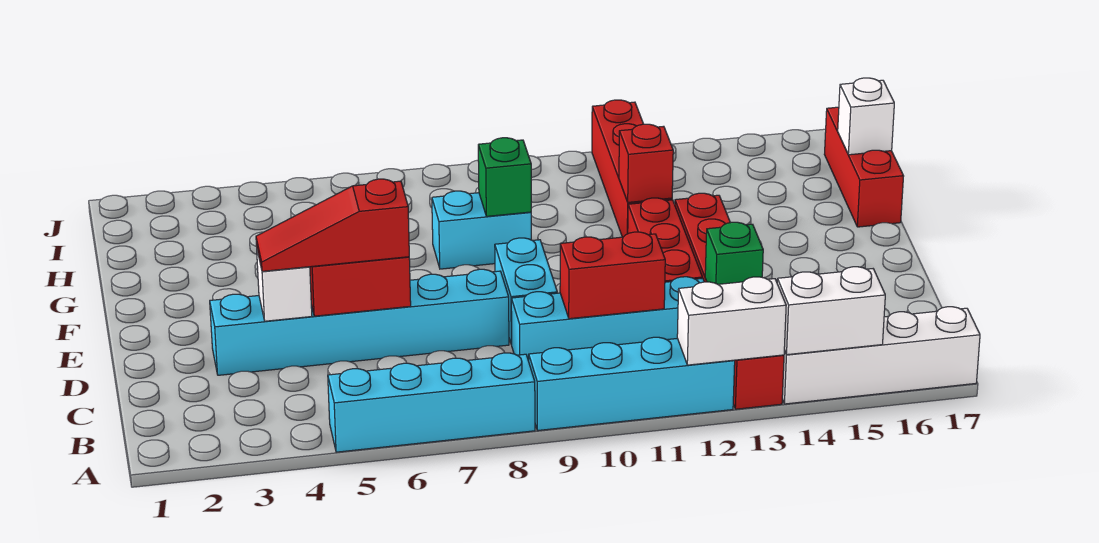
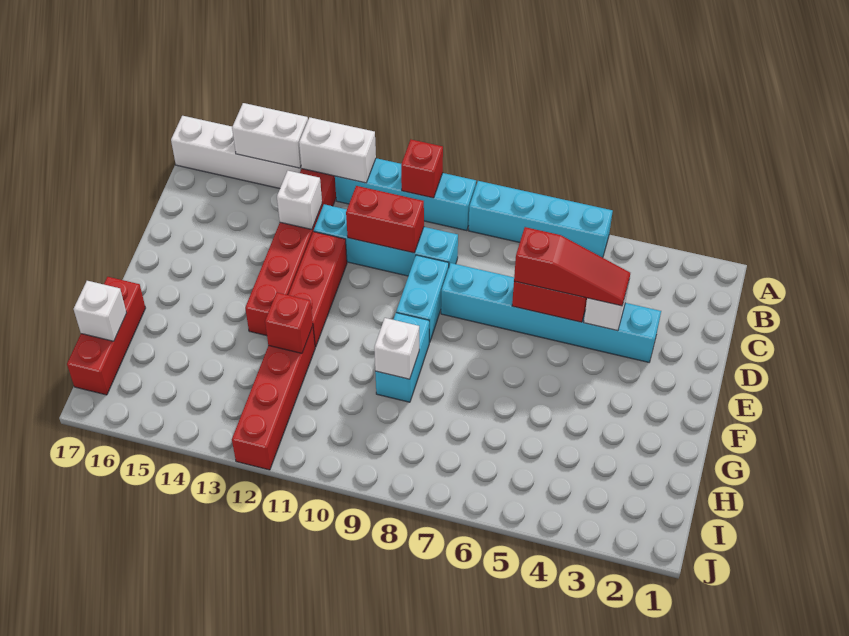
none -> red 1x1 brick [401,140,443,198]
green 1x1 brick [705,222,763,284] -> white 1x1 brick [277,171,322,229]
cyan 1x2 brick [432,191,531,269] -> cyan 1x2 brick turned to [375,313,429,402]
green 1x1 brick [478,138,531,216] -> white 1x1 brick [374,318,419,379]

